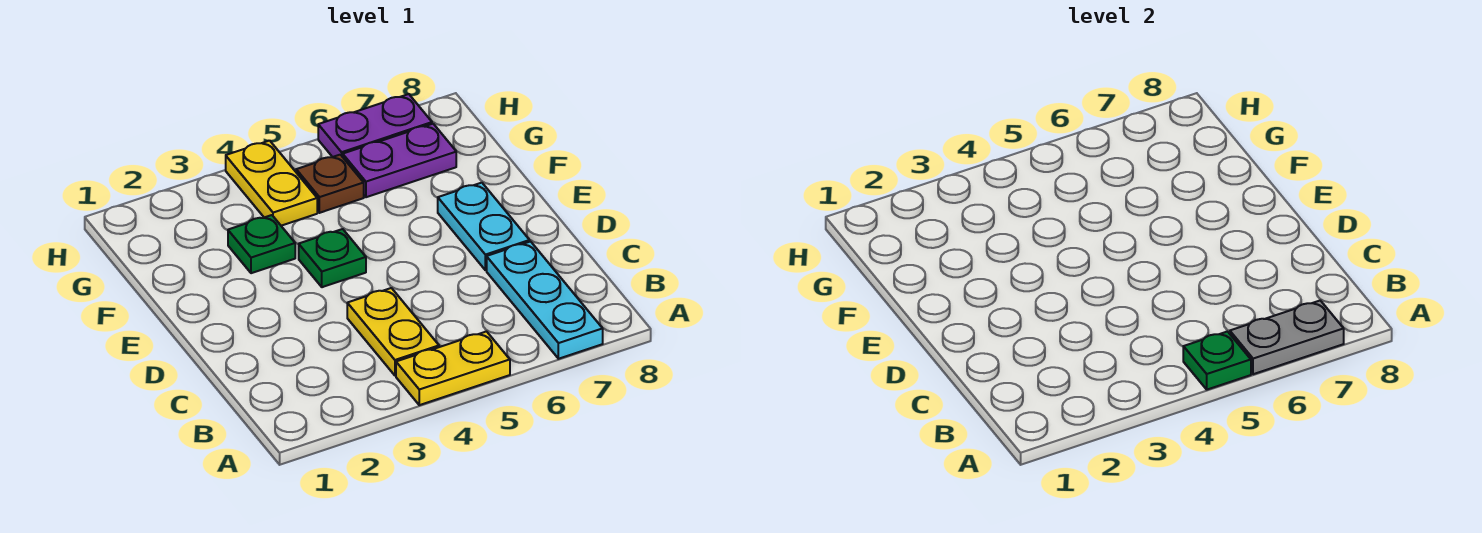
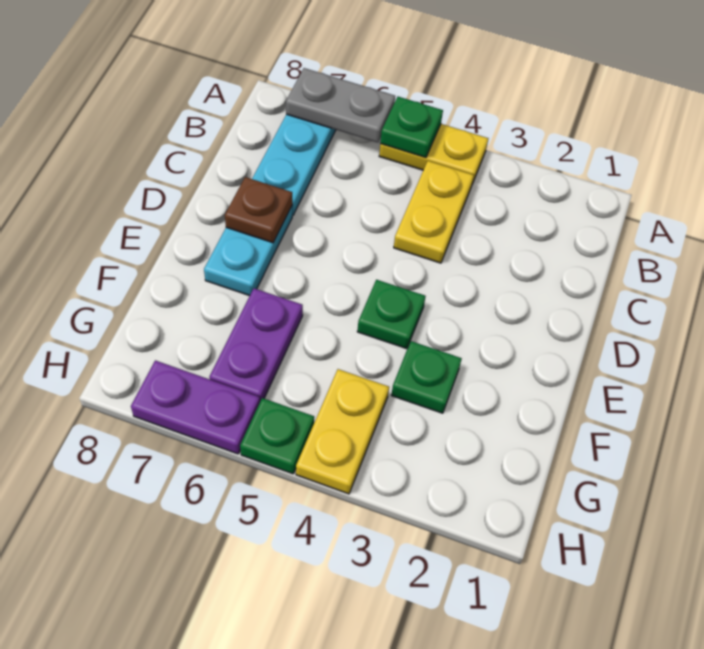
brown 1x1 plate [296,155,364,213] -> brown 1x1 plate moved to [225,177,292,243]
purple 1x2 plate [343,124,456,197] -> purple 1x2 plate turned to [209,288,303,401]
none -> green 1x1 plate [240,398,314,474]

